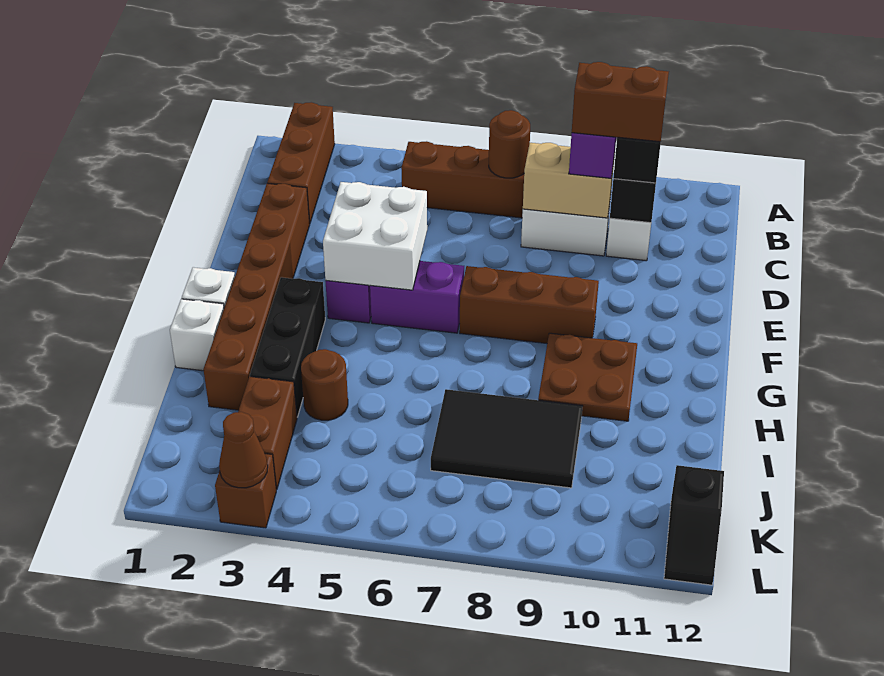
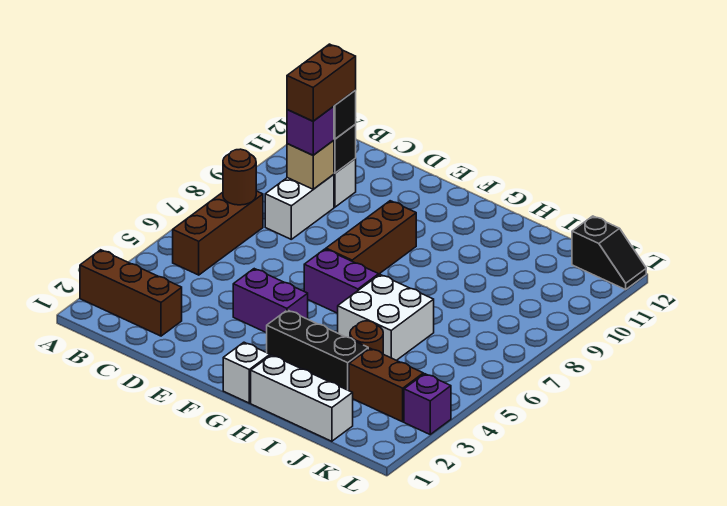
tan 1x2 brick [523,143,615,218] -> tan 1x1 brick [287,140,334,189]
brown 1x6 brick [203,183,310,410] -> none
white 2x2 brick [323,182,427,290] -> white 2x2 brick moved to [338,275,434,360]
purple 1x2 brick [370,261,464,333] -> purple 1x2 brick turned to [304,249,379,313]
brown 2x2 plate [538,333,637,421] -> none
white 1x1 brick [170,299,224,371] -> white 1x3 brick [251,355,353,441]
black 2x3 tile [431,389,582,488] -> none
brown 1x1 brick [215,454,276,528] -> purple 1x1 brick [404,374,451,434]
brown 1x1 cone [219,412,268,488] -> none

